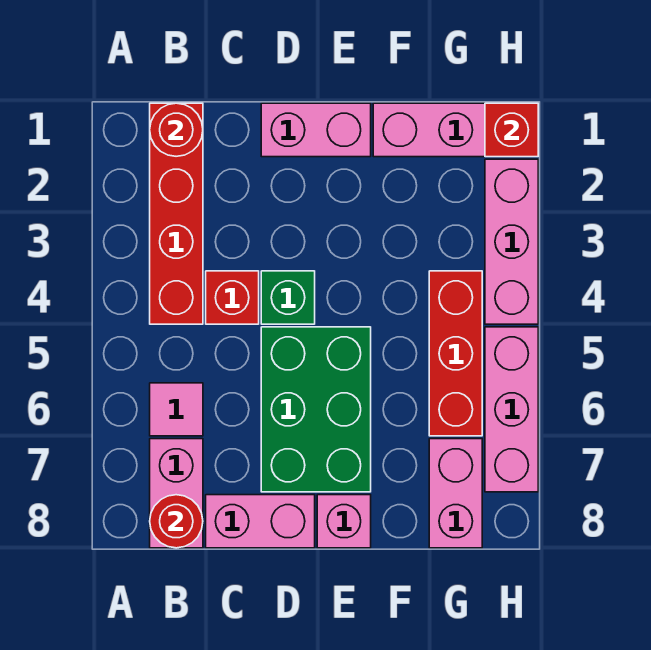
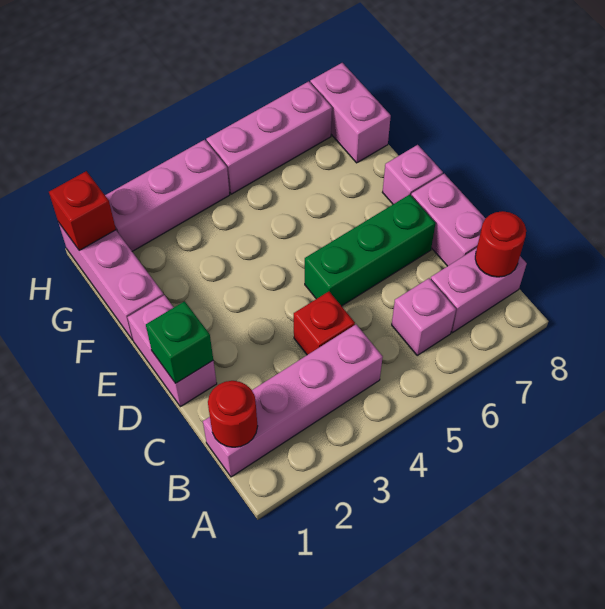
red 1x4 brick [150,103,203,324] -> pink 1x4 brick [203,324,383,477]
pink 1x1 tile [150,383,203,436] -> pink 1x1 brick [392,278,456,355]
green 1x1 brick [261,271,315,324] -> green 1x1 brick moved to [146,301,213,383]
green 2x3 brick [261,327,371,492] -> green 1x3 brick [305,194,436,306]
red 1x3 brick [429,271,482,436] -> none
pink 1x2 brick [429,439,482,548] -> pink 1x2 brick turned to [310,63,391,163]

